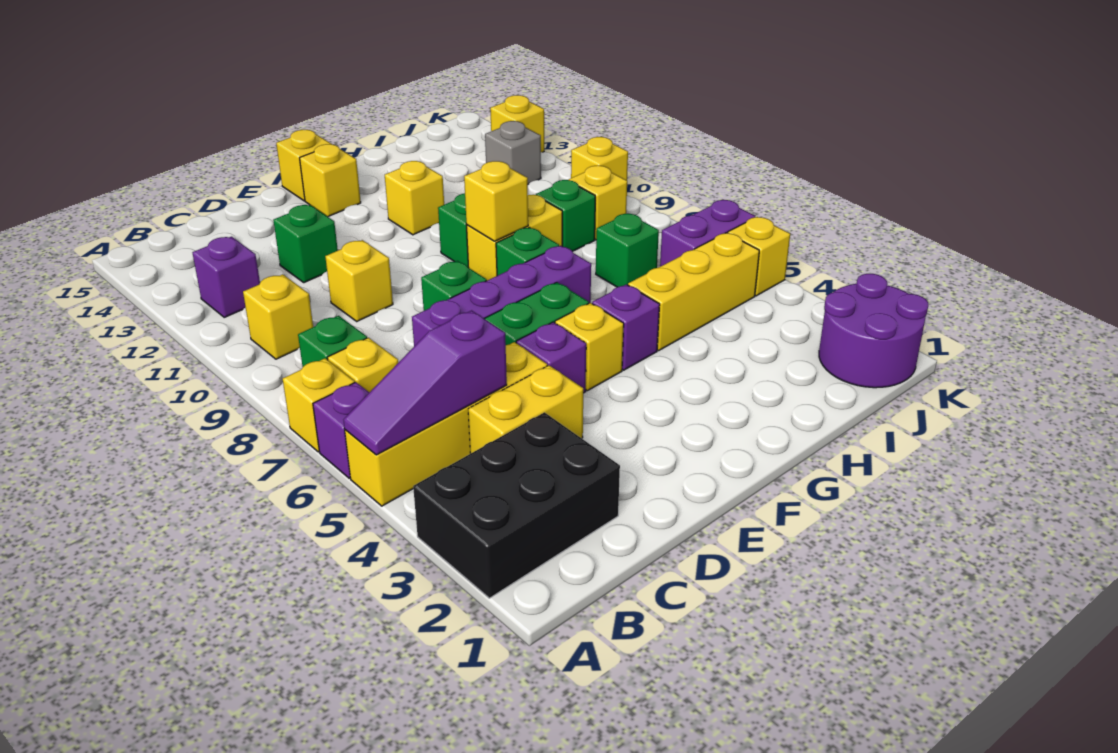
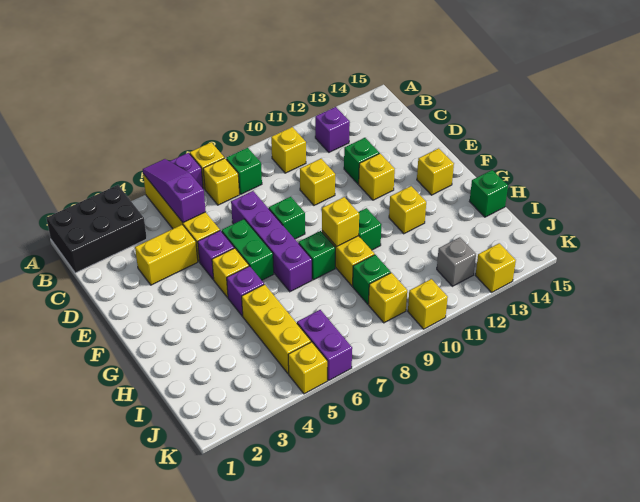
black 2x3 brick [413,412,620,598] -> black 2x3 brick turned to [46,185,147,273]
yellow 1x2 brick [468,365,583,453] -> yellow 1x2 brick turned to [135,225,198,285]
yellow 1x1 brick [276,130,331,201] -> yellow 1x1 brick moved to [359,153,395,200]
green 1x1 brick [596,214,659,287] -> green 1x1 brick moved to [470,170,508,217]
purple 2x2 round brick [819,274,928,388] -> none

